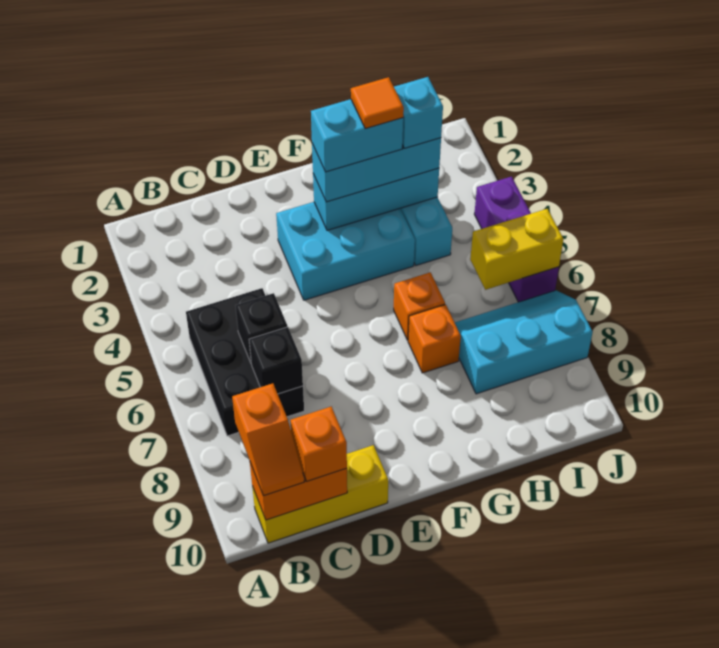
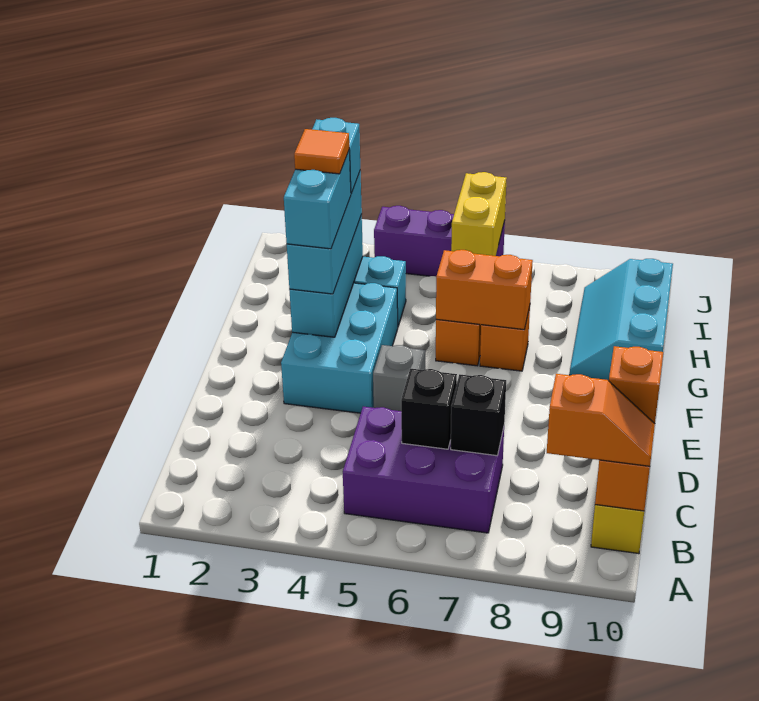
black 2x3 brick [186,288,304,436] -> purple 2x3 brick [343,407,504,533]
none -> grey 1x1 brick [373,345,425,411]
none -> orange 1x2 brick [436,250,533,330]
cyan 2x3 slope [455,290,593,394] -> cyan 2x3 slope moved to [570,259,673,381]

